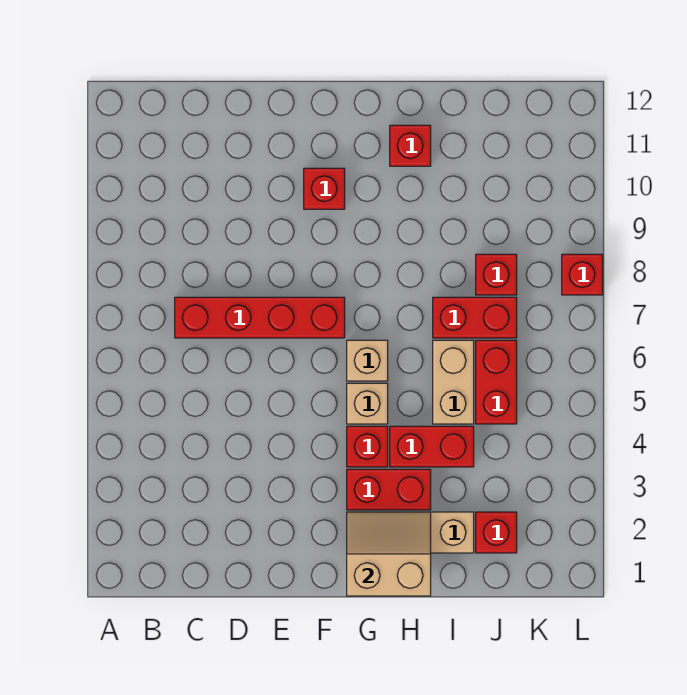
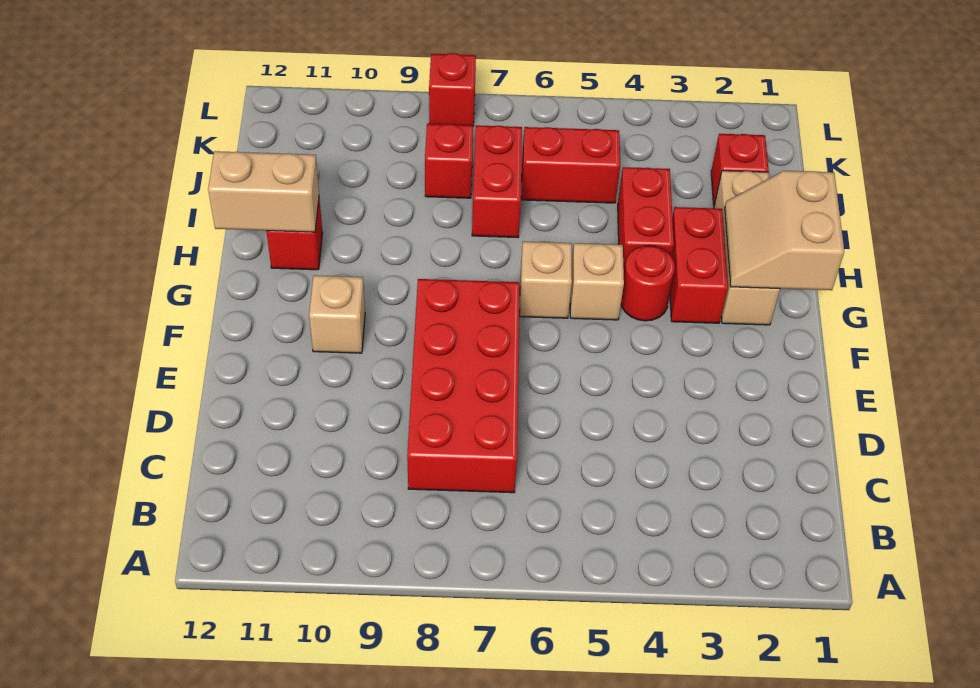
red 1x4 brick [175,297,345,338] -> red 2x4 brick [407,279,520,493]
red 1x1 brick [304,168,345,209] -> tan 1x1 brick [309,275,365,353]
red 1x1 brick [347,426,388,467] -> red 1x1 round brick [621,246,675,321]
tan 1x2 brick [433,340,474,424] -> tan 1x2 brick moved to [208,151,319,232]

